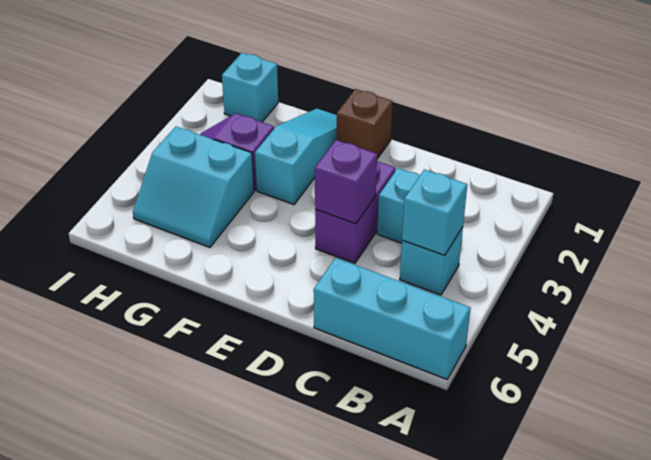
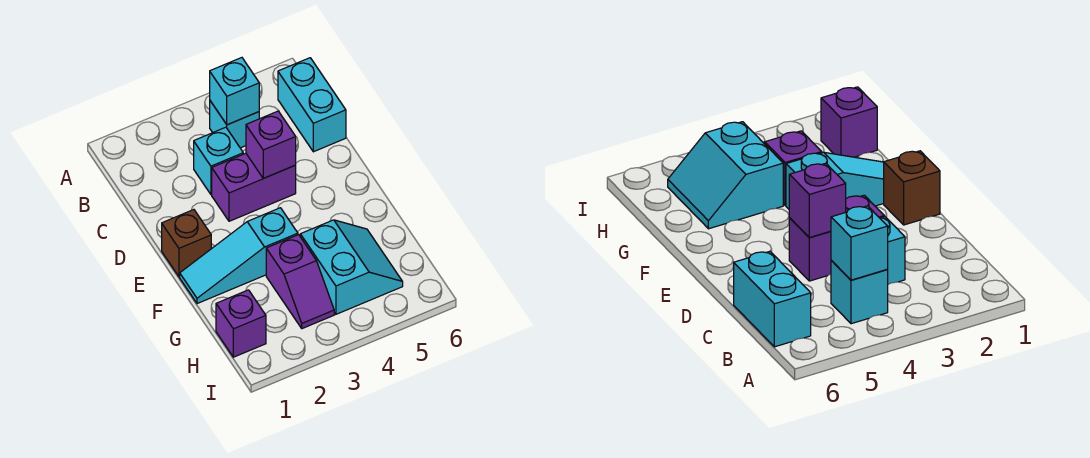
cyan 1x3 brick [314,258,470,379] -> cyan 1x2 brick [278,58,346,152]
cyan 1x1 brick [222,53,278,122] -> purple 1x1 brick [216,290,266,357]

